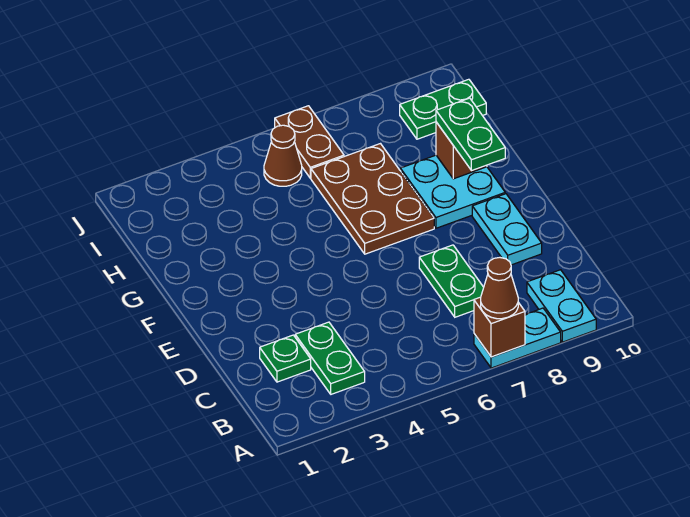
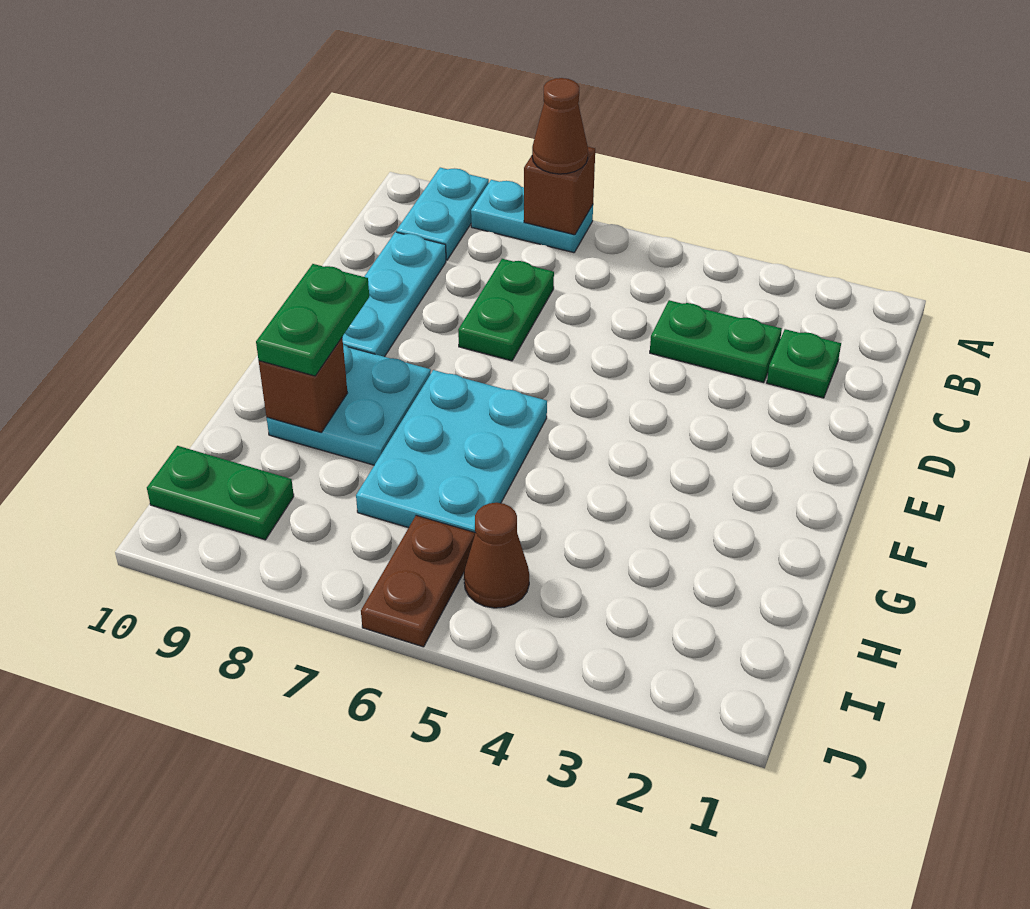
green 1x2 plate [295,322,365,394] -> green 1x2 plate turned to [650,300,782,383]
cyan 1x2 plate [472,194,542,265] -> cyan 1x3 plate [342,232,446,357]
brown 2x3 plate [311,144,434,254] -> cyan 2x3 plate [356,370,547,533]

